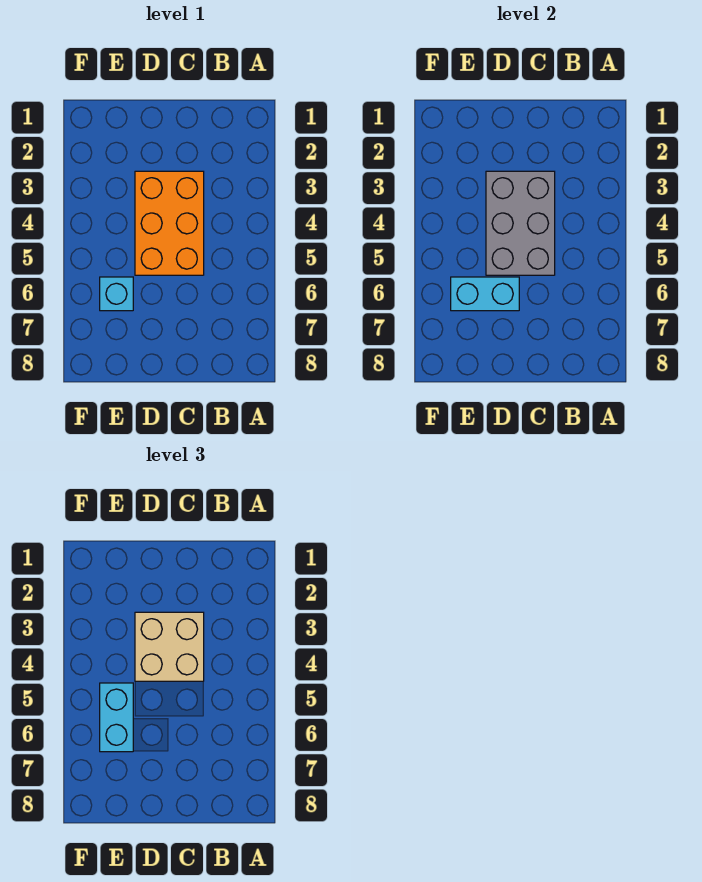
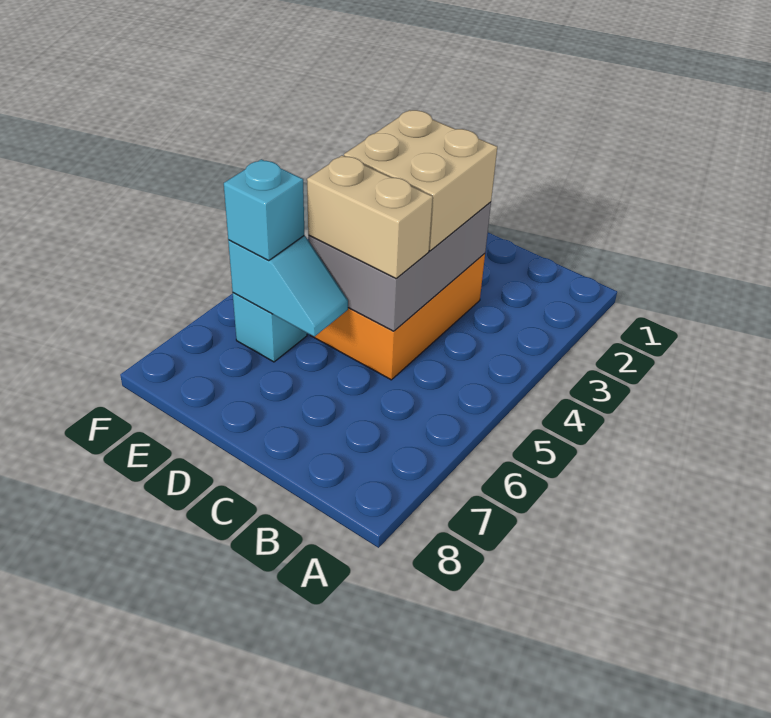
none -> tan 1x2 brick [307,155,433,278]
cyan 1x2 brick [451,277,519,311] -> cyan 1x2 slope [228,236,348,337]
cyan 1x2 brick [100,683,133,752] -> cyan 1x1 brick [224,159,304,260]

